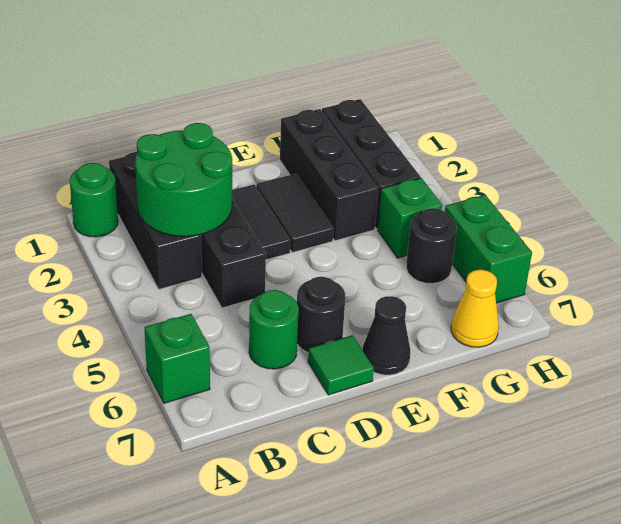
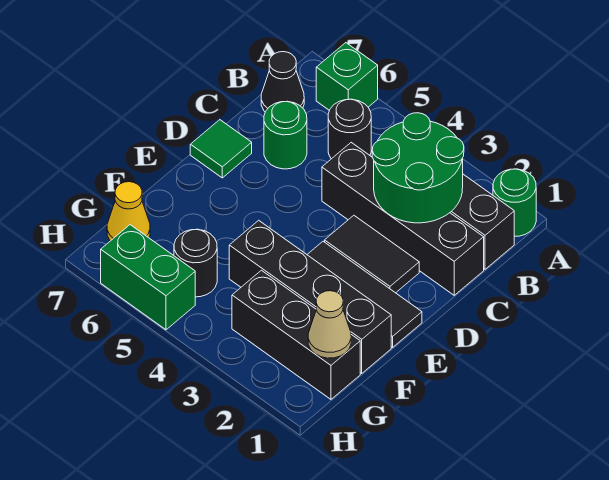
black 1x1 round brick [297,277,345,353] -> black 1x1 round brick moved to [328,99,371,159]
black 1x2 tile [256,174,334,253] -> black 1x3 tile [307,241,422,347]
black 1x1 cone [363,296,410,375] -> black 1x1 cone moved to [261,52,304,112]
black 1x3 brick [280,109,378,241] -> black 1x4 brick [229,220,391,373]
none -> tan 1x1 cone [308,291,351,358]
green 1x1 brick [378,178,442,258] -> none

